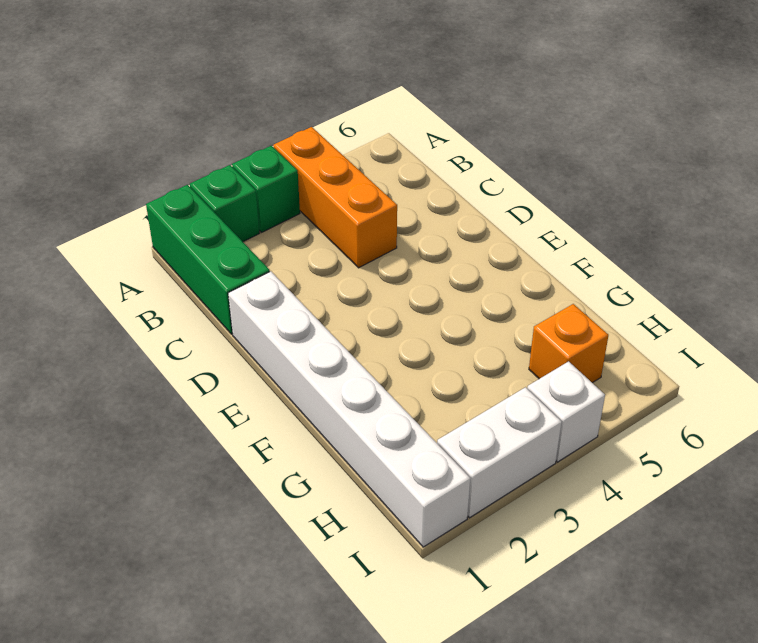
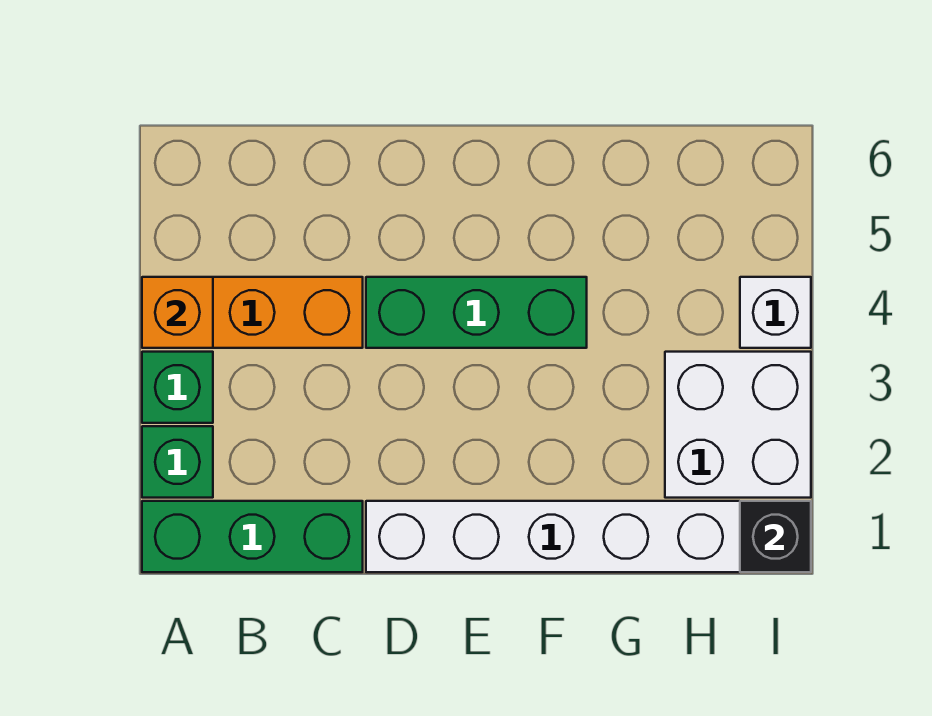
none -> green 1x3 brick [366,277,587,348]
orange 1x1 brick [529,304,608,383] -> orange 1x1 brick moved to [142,277,213,348]
none -> black 1x1 brick [740,501,811,572]
white 1x2 brick [437,387,562,518] -> white 2x2 brick [665,352,811,498]

